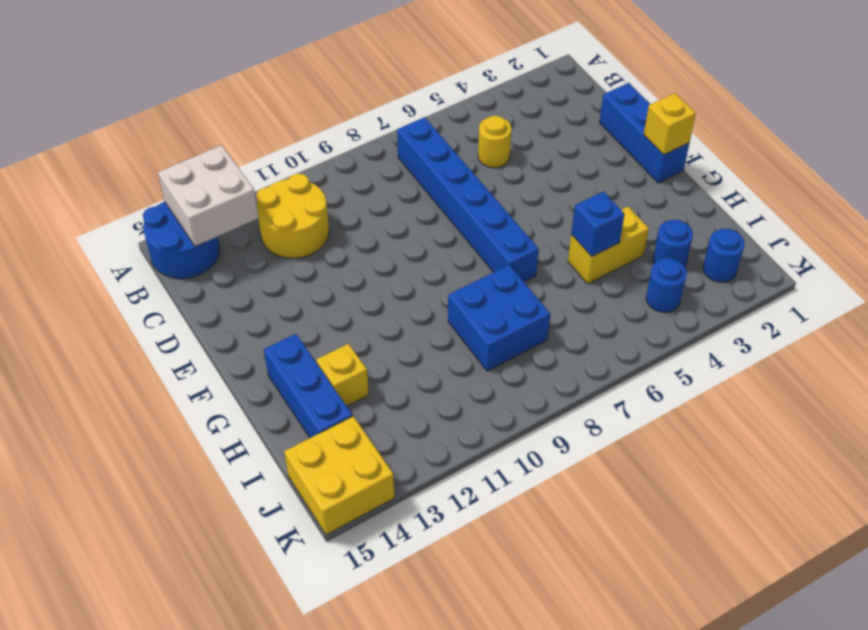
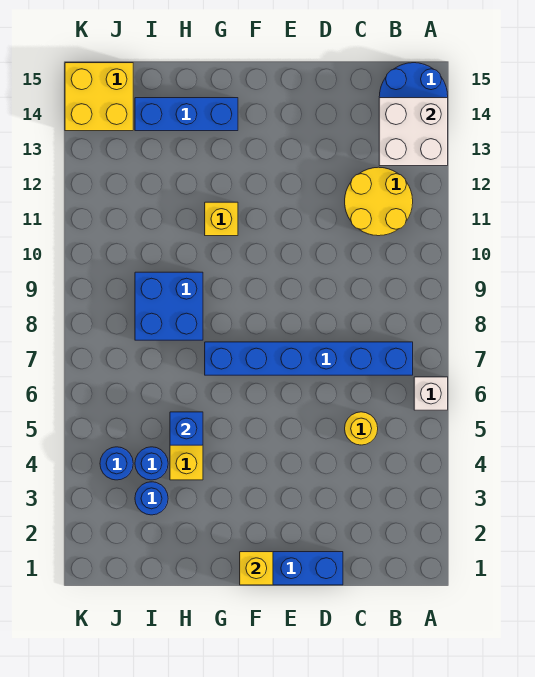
none -> white 1x1 brick [414,377,448,410]
yellow 1x1 brick [316,344,369,406] -> yellow 1x1 brick moved to [205,202,238,236]
blue 1x1 round brick [703,229,745,282] -> blue 1x1 round brick moved to [135,447,168,480]

